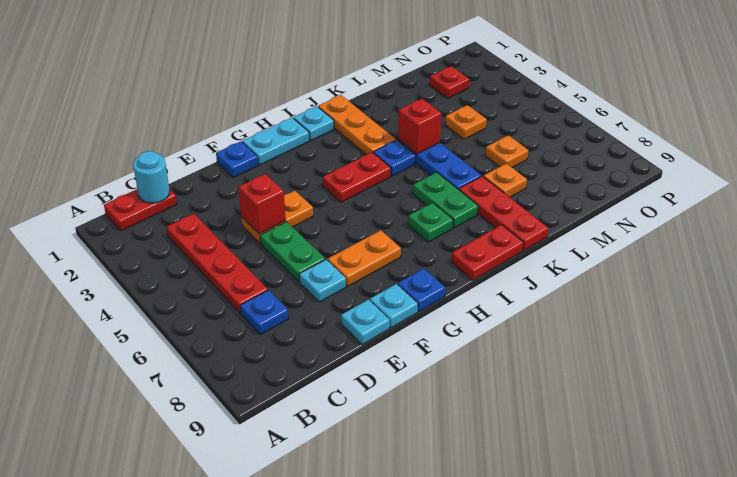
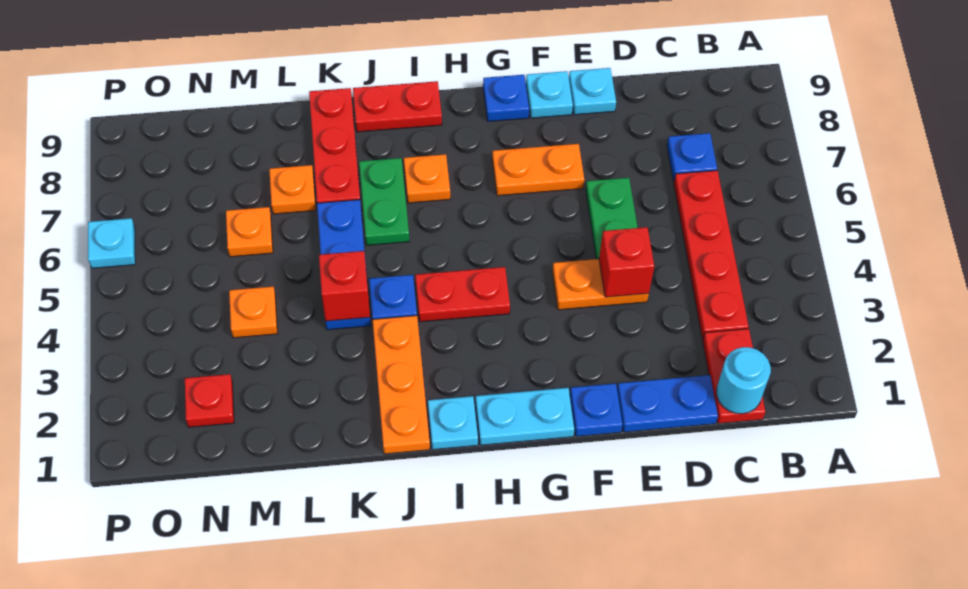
red 1x2 plate [104,189,177,231] -> red 1x2 plate turned to [703,329,765,424]
none -> blue 1x2 plate [617,375,718,432]
cyan 1x1 plate [299,259,346,302] -> cyan 1x1 plate moved to [88,218,135,268]
green 1x1 plate [408,203,453,242] -> orange 1x1 plate [404,154,450,203]

